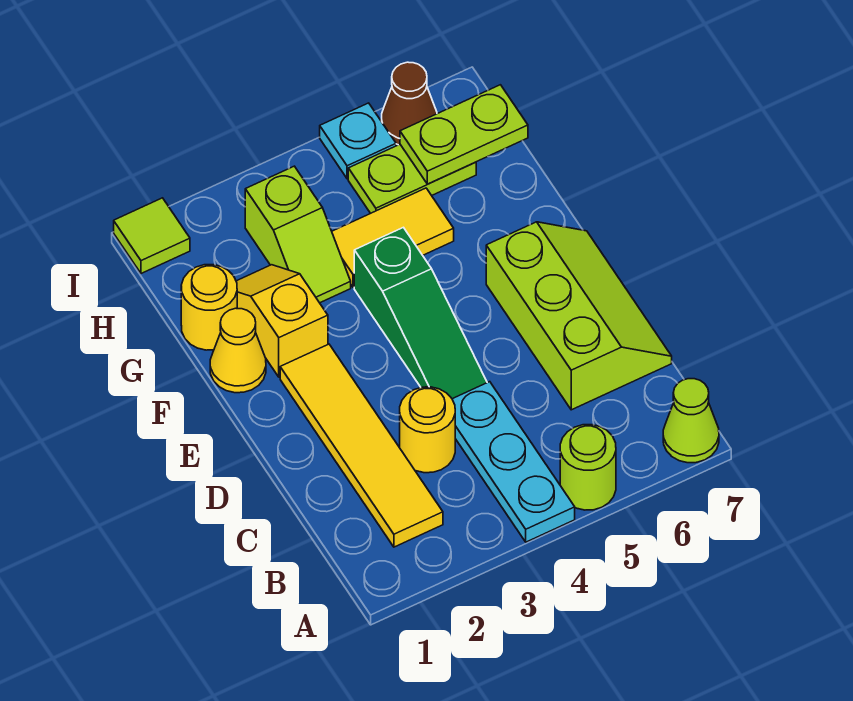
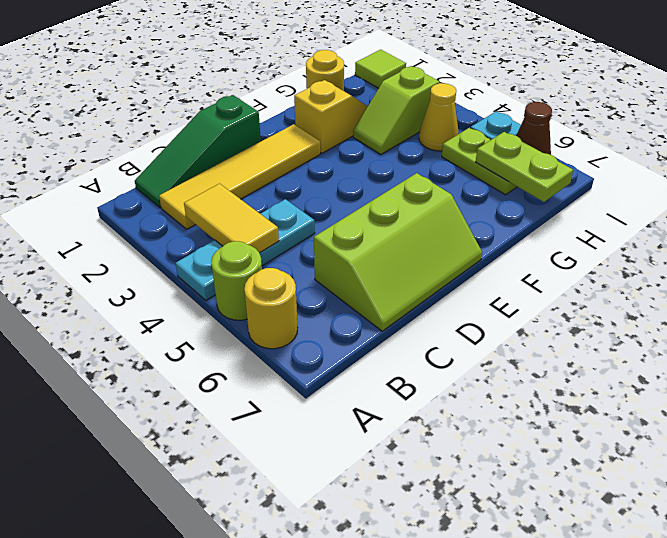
lime 1x1 cone [663,379,719,463] -> none
yellow 1x1 round brick [400,387,455,473] -> yellow 1x1 round brick moved to [244,268,298,349]
green 1x3 slope [354,227,487,399] -> green 1x3 slope moved to [135,95,261,208]
yellow 1x1 cone [210,308,266,393] -> yellow 1x1 cone moved to [419,83,459,151]
yellow 1x2 tile [332,188,454,287] -> yellow 1x2 tile moved to [184,184,279,253]

